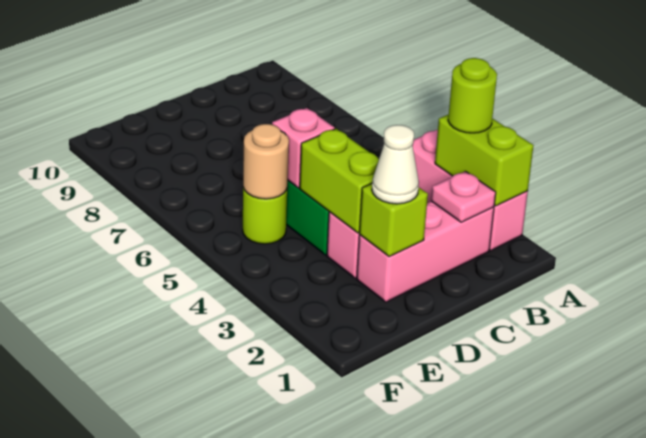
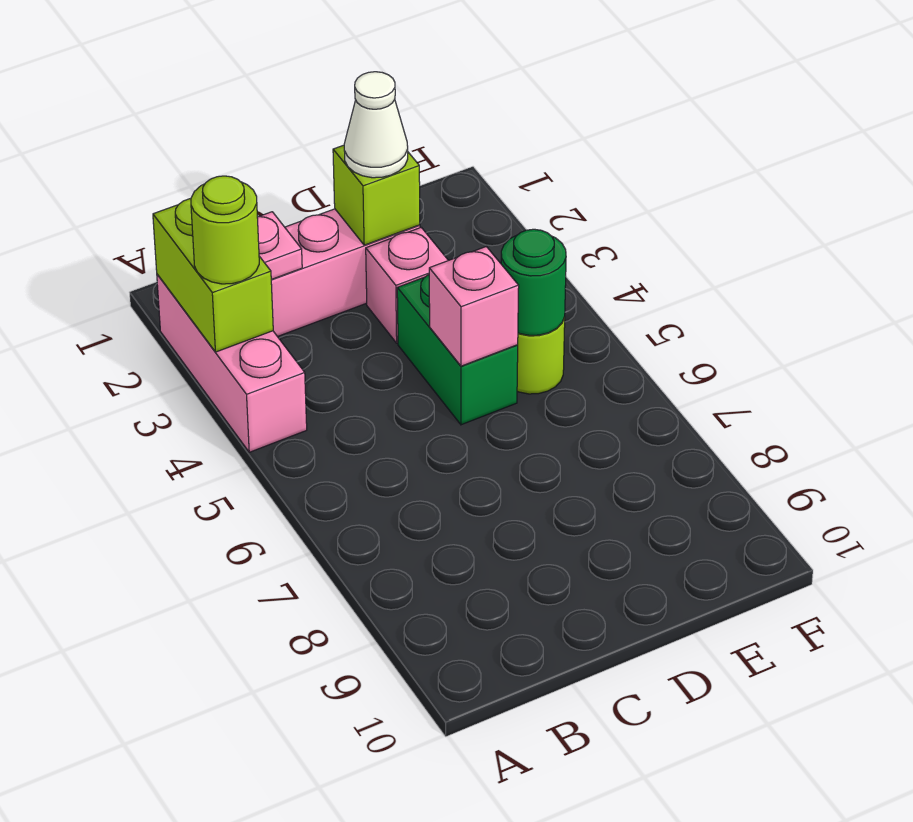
lime 1x2 brick [300,129,379,233] -> none
tan 1x1 round brick [243,124,289,199] -> green 1x1 round brick [501,229,566,335]

